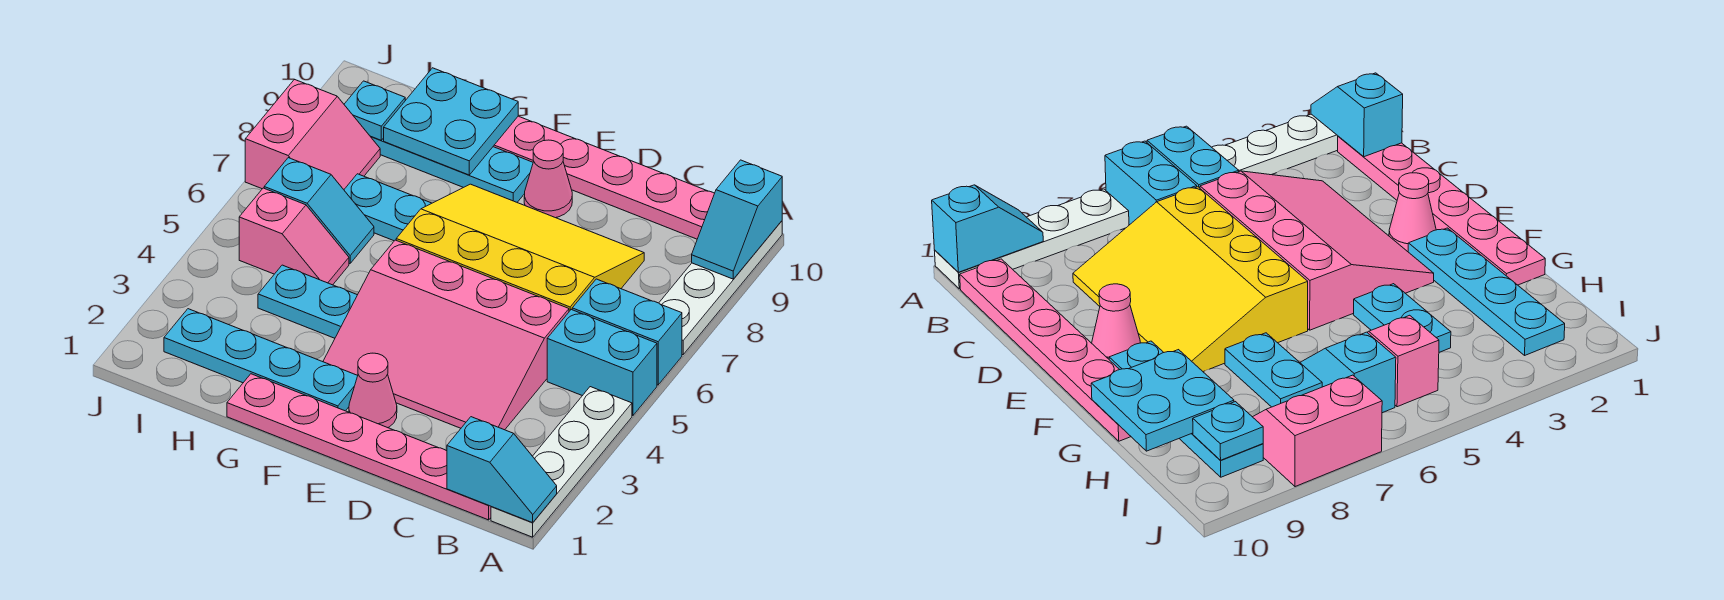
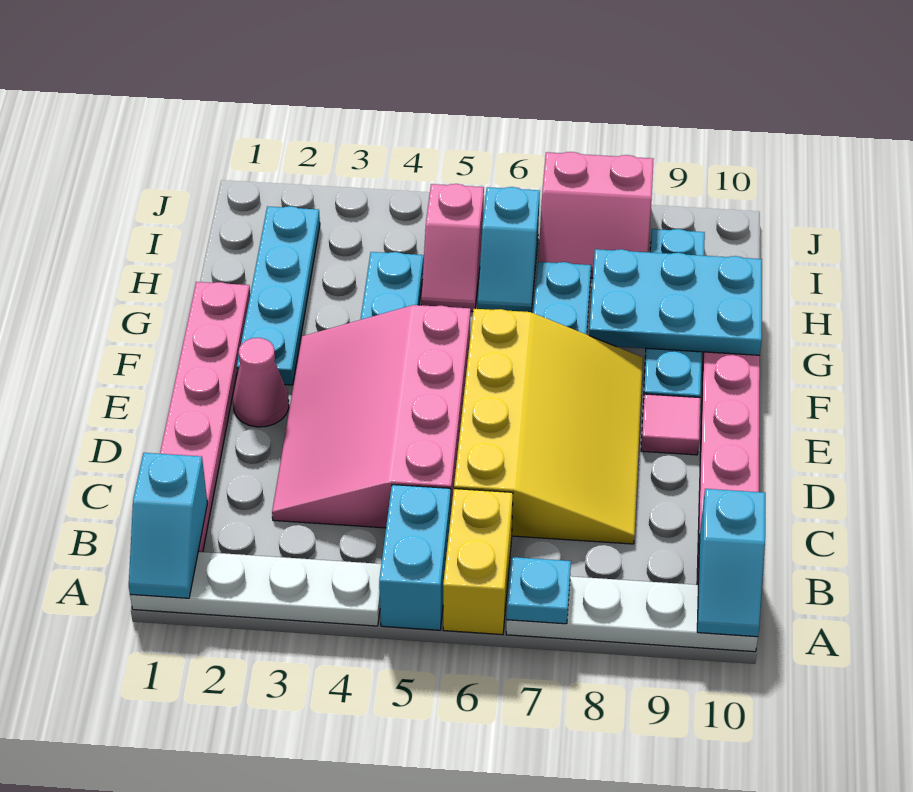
cyan 1x2 brick [572,279,682,385] -> yellow 1x2 brick [443,489,513,635]
cyan 1x2 slope [692,160,782,279] -> cyan 1x2 slope turned to [697,489,765,637]
pink 1x1 cone [524,140,572,218] -> pink 1x1 tile [641,394,700,455]
cyan 2x2 plate [384,68,518,175] -> cyan 2x3 plate [589,249,762,355]
cyan 1x1 plate [344,81,405,140] -> cyan 1x1 plate moved to [507,557,571,624]

